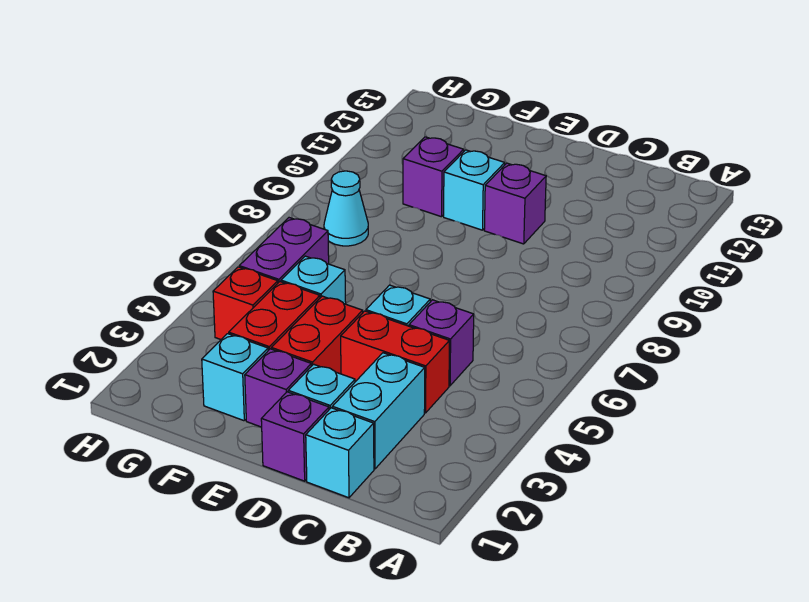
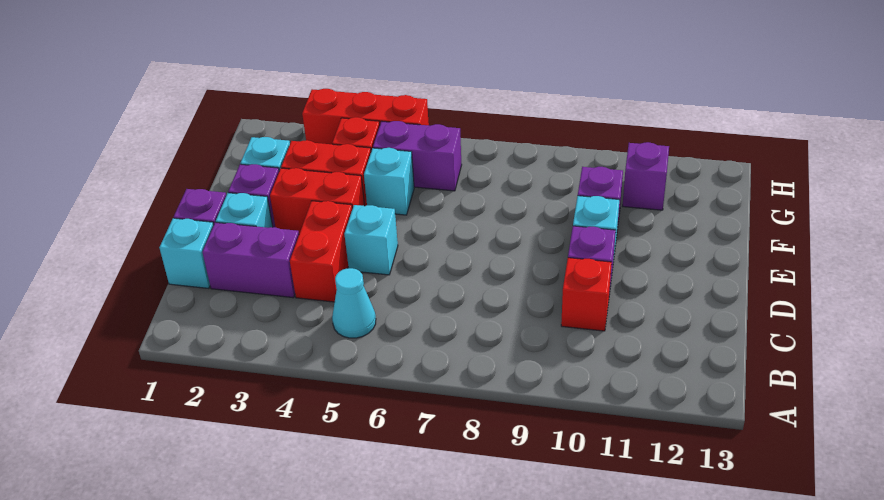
cyan 1x2 brick [332,353,425,469] -> purple 1x2 brick [202,222,299,298]
purple 1x1 brick [409,300,474,386] -> purple 1x1 brick moved to [623,142,669,210]
none -> red 1x1 brick [561,258,612,331]
cyan 1x1 cone [324,171,368,246] -> cyan 1x1 cone moved to [332,268,376,338]
none -> red 1x3 brick [302,89,429,144]

